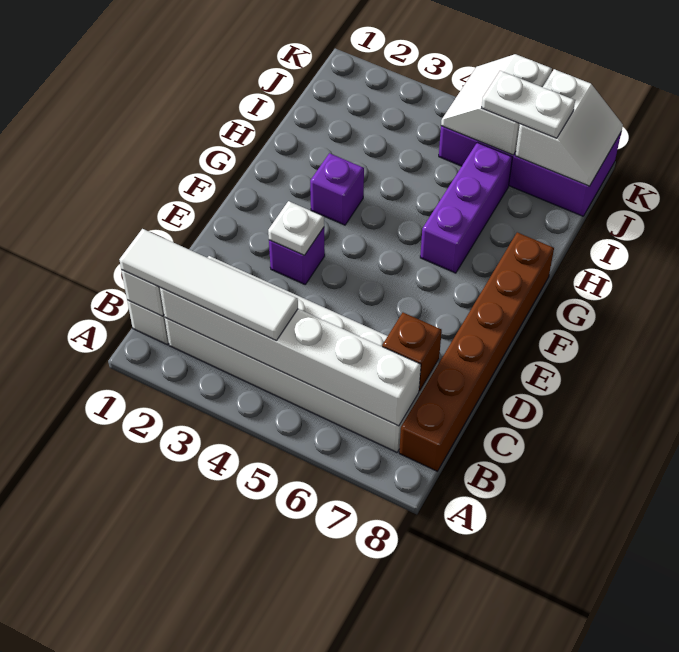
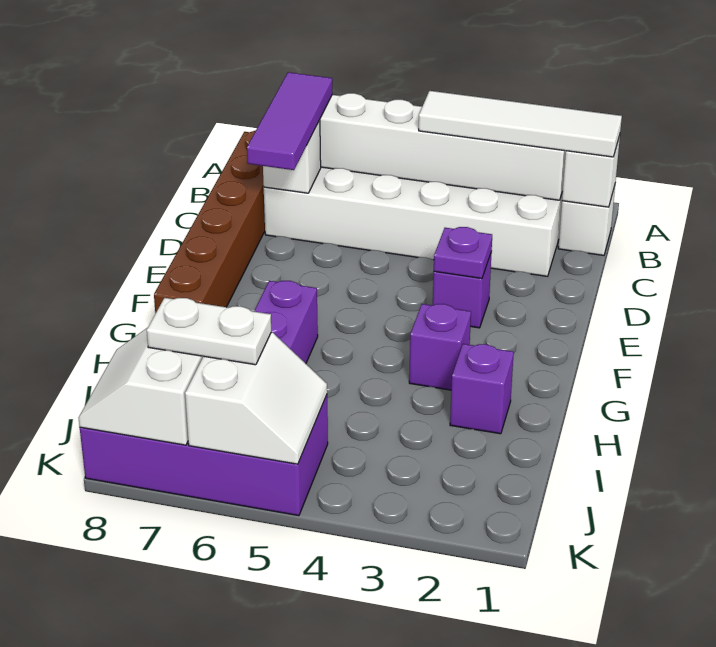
none -> purple 1x3 tile [247,72,332,170]
brown 1x1 brick [382,313,442,391] -> white 1x1 brick [263,120,321,193]
white 1x1 plate [268,201,324,255] -> purple 1x1 plate [434,227,492,279]
none -> purple 1x1 brick [450,344,514,434]

